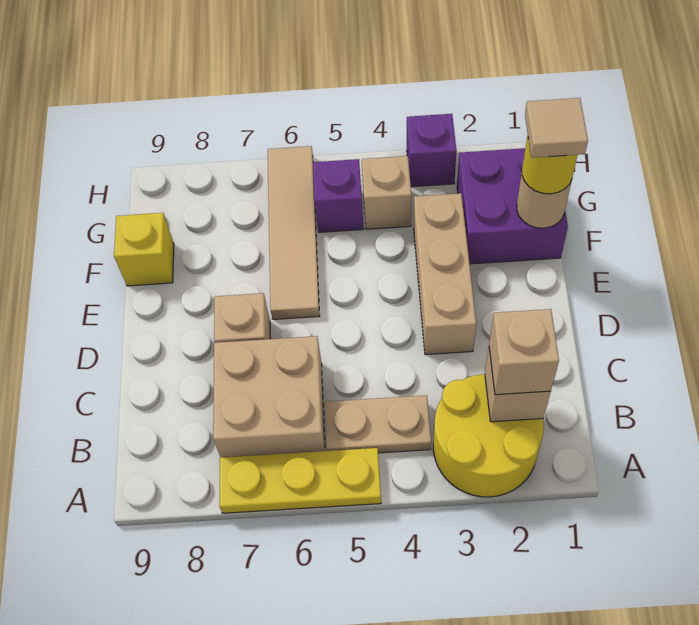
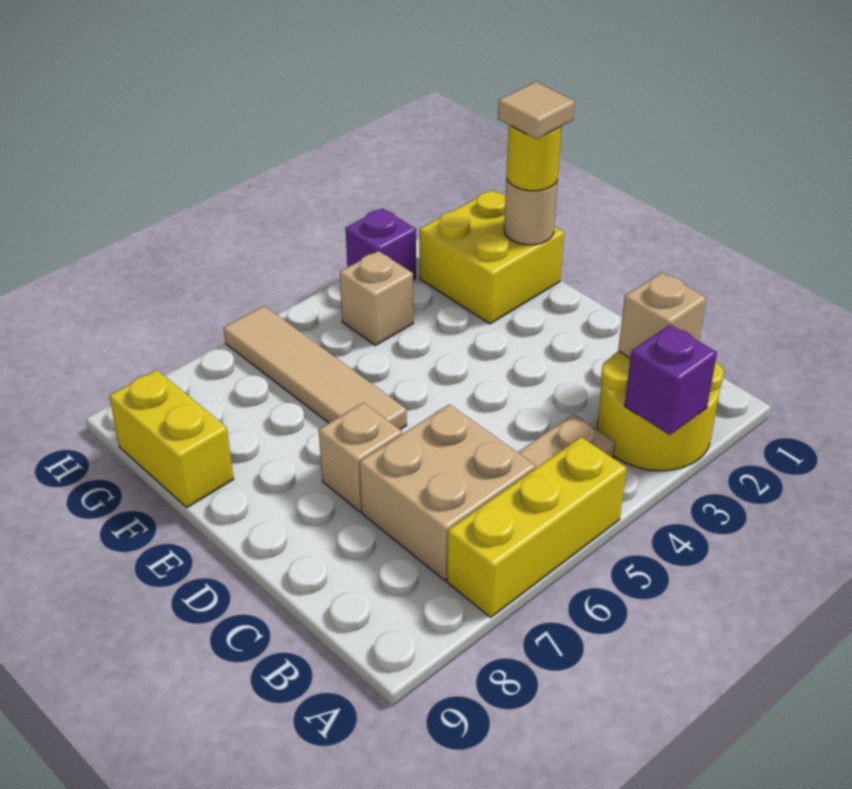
yellow 1x3 plate [219,448,381,513] -> yellow 1x3 brick [447,437,626,617]
tan 1x1 brick [489,309,559,395] -> none
tan 1x3 brick [414,193,476,355] -> none
purple 2x2 brick [457,148,568,264] -> yellow 2x2 brick [419,190,564,324]
yellow 1x1 brick [114,213,174,286] -> yellow 1x2 brick [109,370,233,507]
purple 1x1 brick [313,159,364,232] -> purple 1x1 brick moved to [624,325,717,435]

